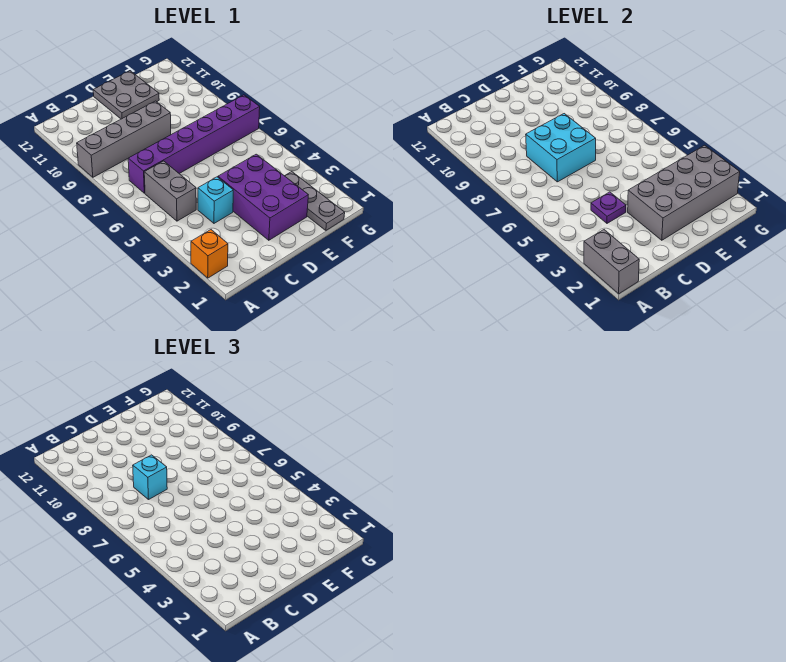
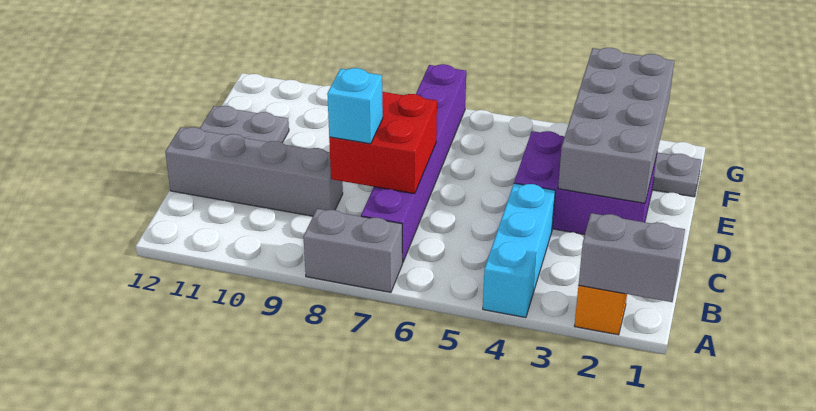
grey 1x4 brick [77,101,171,177] -> grey 1x4 brick turned to [165,127,343,216]
grey 1x2 brick [144,161,196,221] -> grey 1x2 brick moved to [303,209,403,292]
cyan 1x1 brick [198,177,233,223] -> cyan 1x3 brick [483,183,555,318]
purple 1x1 plate [591,192,626,223] -> none
cyan 2x2 brick [526,114,596,182] -> red 2x2 brick [329,92,437,194]

